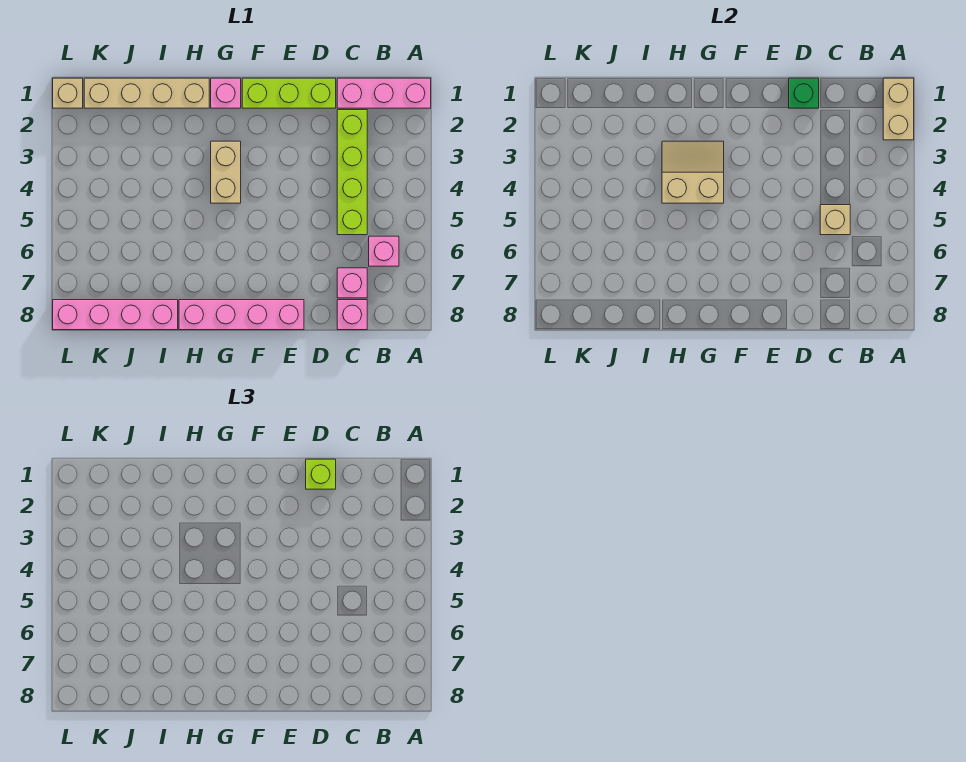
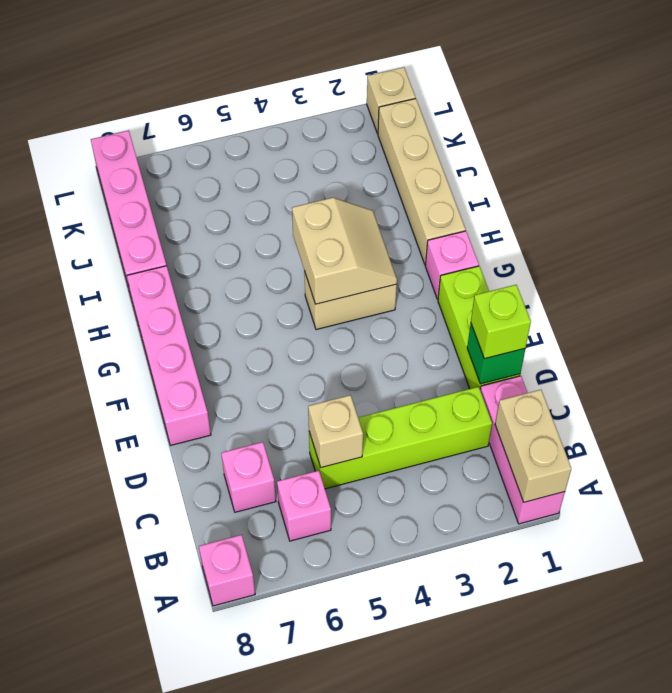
tan 1x2 brick [883,78,914,140] -> tan 1x2 brick turned to [495,390,571,502]
pink 1x1 brick [337,300,367,330] -> pink 1x1 brick moved to [199,535,255,606]

